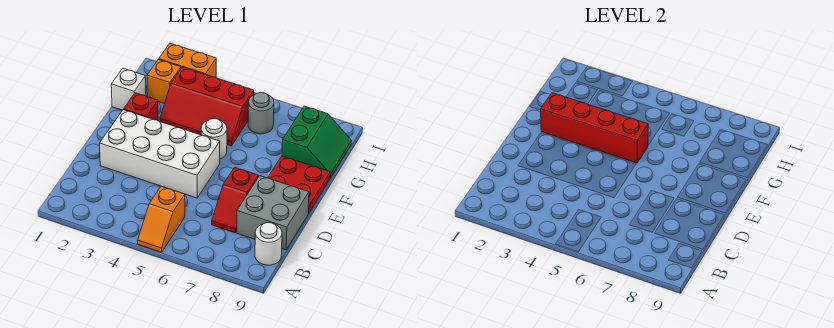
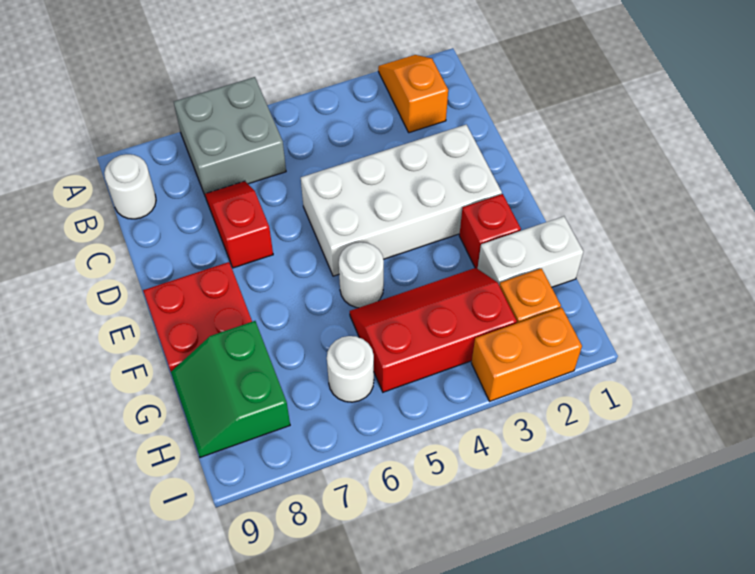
orange 1x2 slope [138,186,185,252] -> orange 1x2 slope moved to [378,55,448,133]
grey 2x2 brick [237,176,309,250] -> grey 2x2 brick moved to [174,77,286,195]
red 1x4 brick [541,93,648,163] -> none
white 1x1 brick [111,69,146,110] -> white 1x2 brick [478,216,583,287]
grey 1x1 round brick [248,92,274,134] -> white 1x1 round brick [327,336,374,402]

